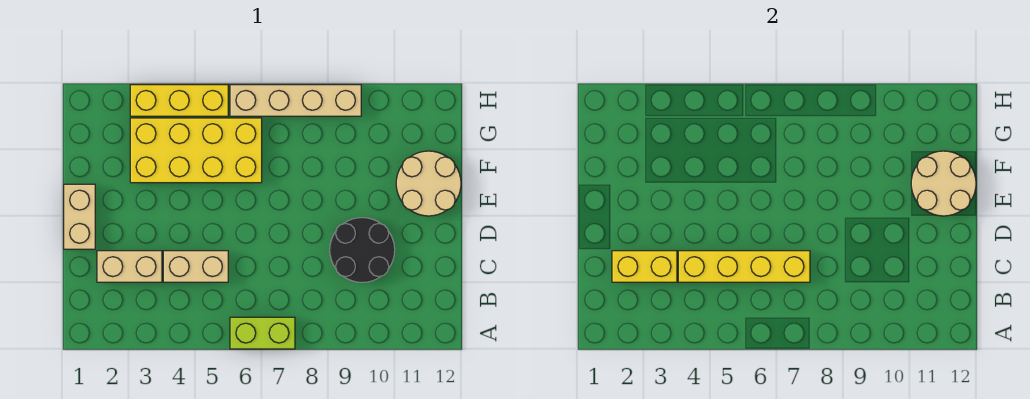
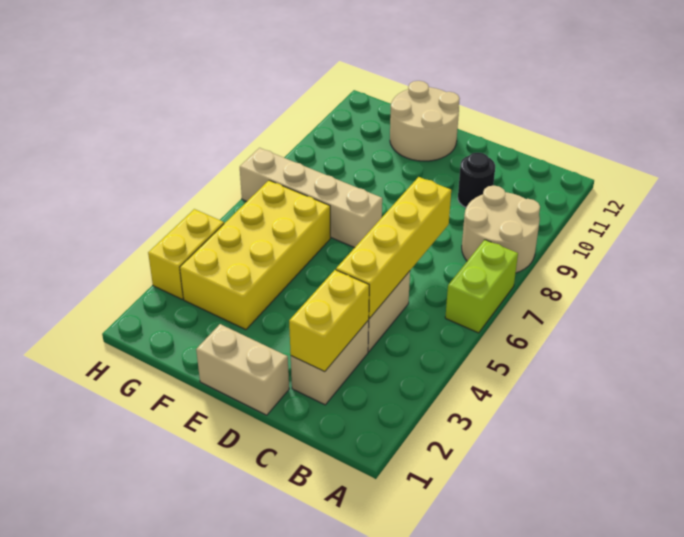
black 2x2 round brick [330,218,395,282] -> black 1x1 round brick [458,153,495,207]
tan 2x2 round brick [911,151,976,216] -> tan 2x2 round brick moved to [462,185,540,273]
yellow 1x3 brick [130,85,228,116] -> yellow 1x2 brick [148,209,224,299]
tan 1x4 brick [230,85,361,116] -> tan 1x4 brick turned to [240,148,382,248]

